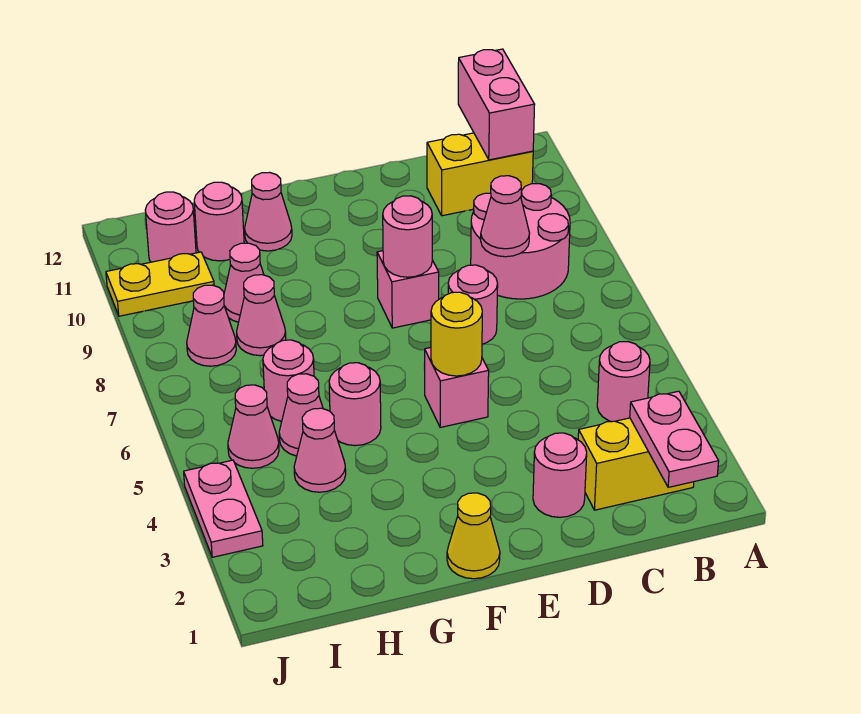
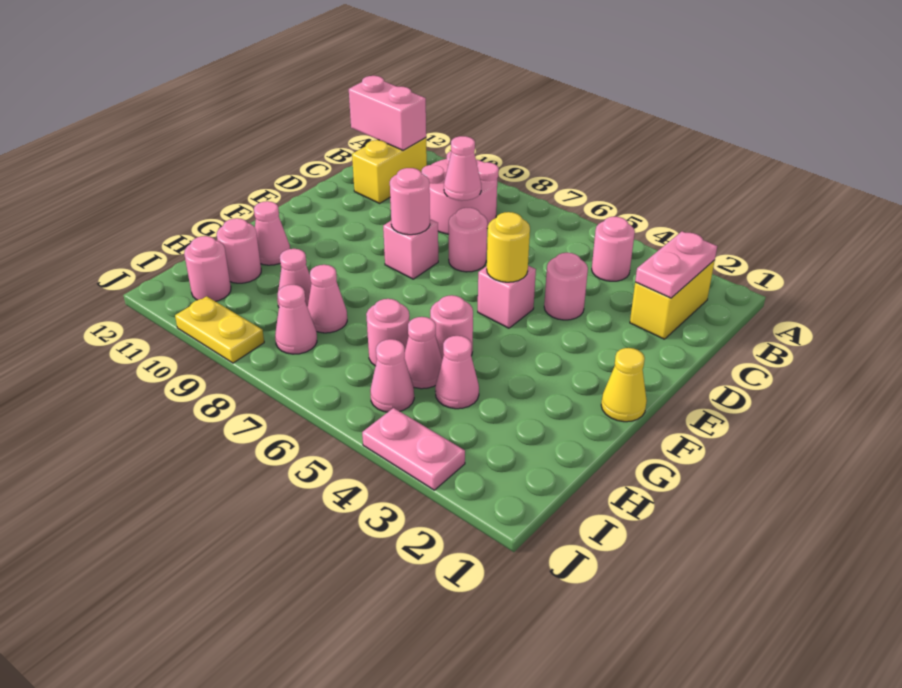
pink 1x2 plate [630,391,719,487] -> pink 1x2 plate turned to [635,231,717,298]
pink 1x1 round brick [533,433,587,517] -> pink 1x1 round brick moved to [544,253,588,320]
yellow 1x2 plate [106,252,214,316] -> yellow 1x2 plate turned to [175,296,264,363]

